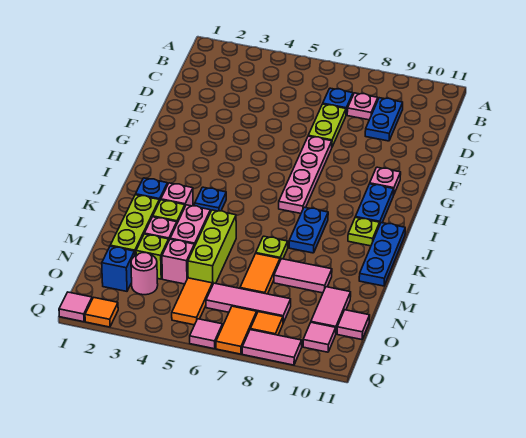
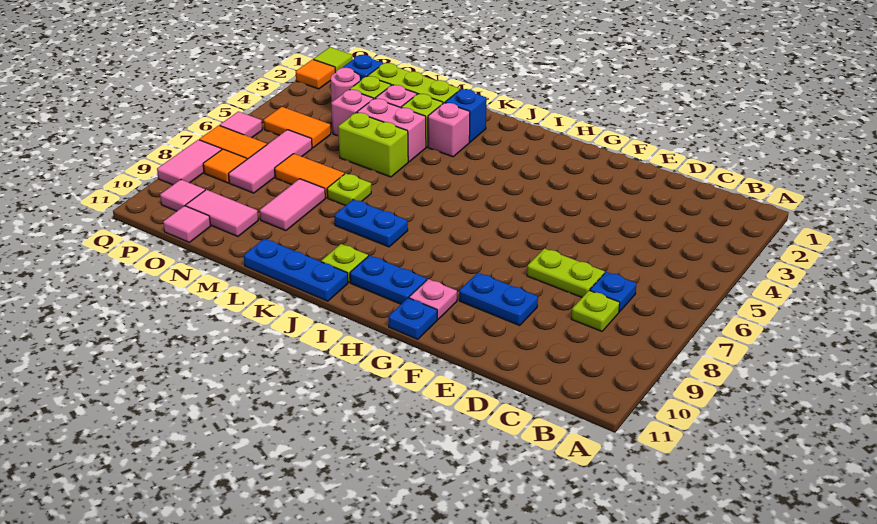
pink 1x1 plate [347,93,378,120] -> lime 1x1 plate [572,290,620,331]
blue 1x2 plate [365,98,403,141] -> blue 1x2 plate moved to [459,273,538,325]
pink 1x4 plate [279,136,332,213] -> none
blue 1x1 plate [195,187,226,212] -> blue 1x1 plate moved to [388,298,437,339]
lime 1x3 brick [188,210,236,285] -> lime 1x2 brick [338,112,408,177]
pink 1x1 tile [59,292,92,322] -> lime 1x1 tile [313,47,353,72]

